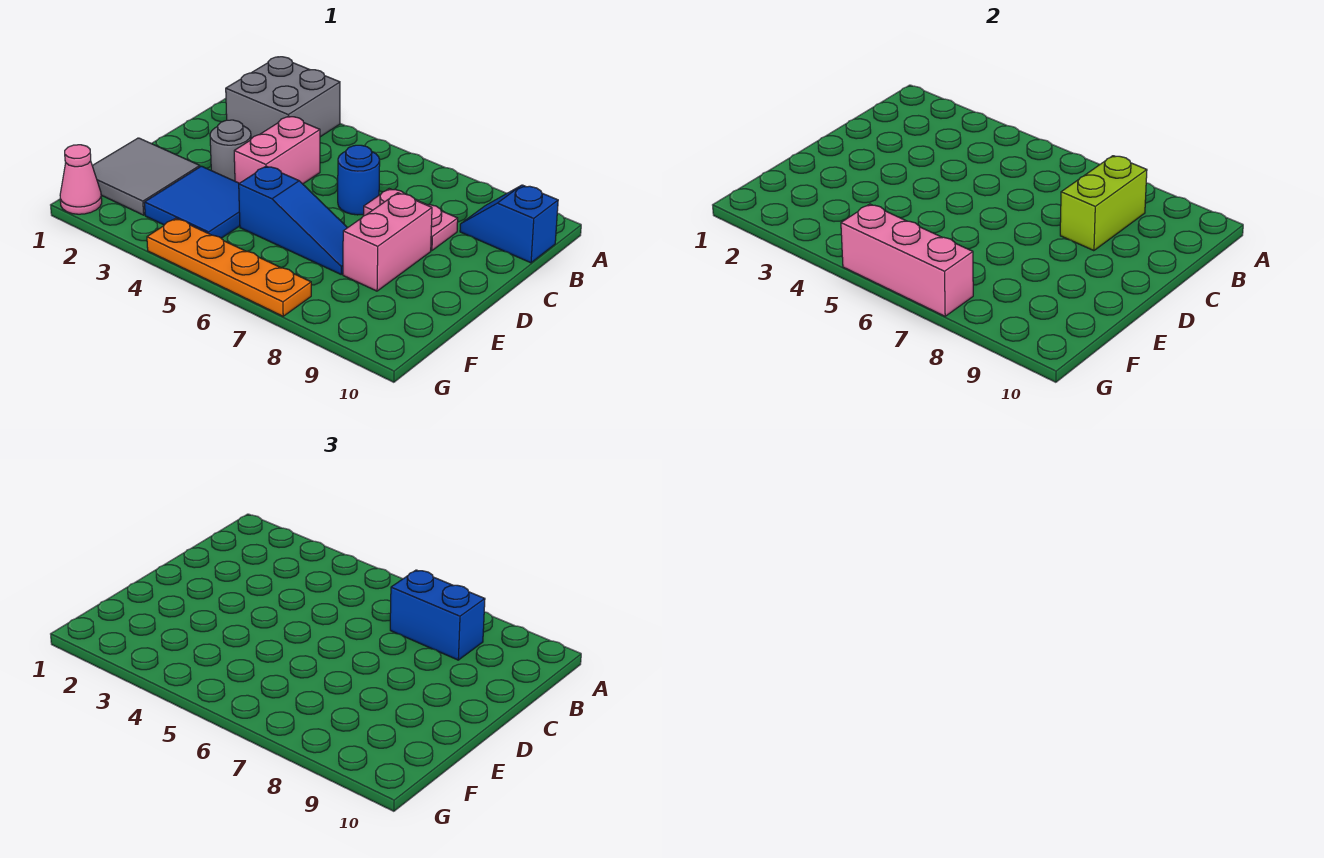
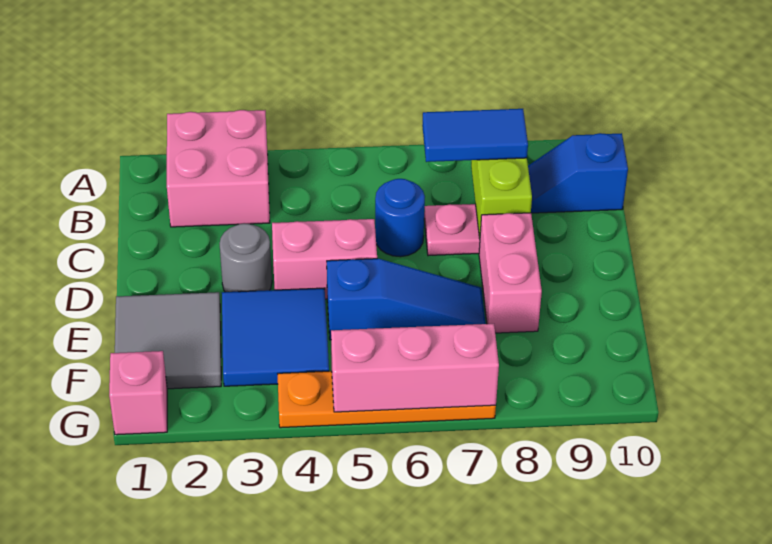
grey 2x2 brick [226,57,340,139] -> pink 2x2 brick [167,110,270,227]
blue 1x2 brick [390,570,485,660] -> blue 1x2 tile [422,109,528,162]
pink 1x2 brick [234,116,320,184] -> pink 1x2 brick turned to [272,219,377,299]
pink 1x1 cone [60,145,102,214] -> pink 1x1 brick [109,351,167,435]

